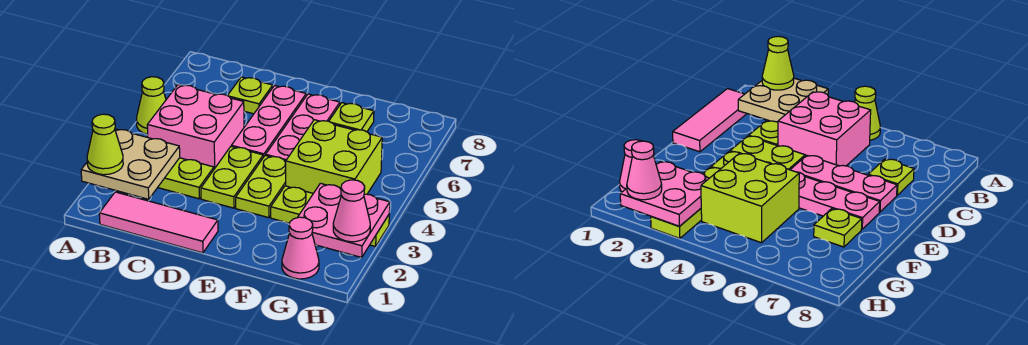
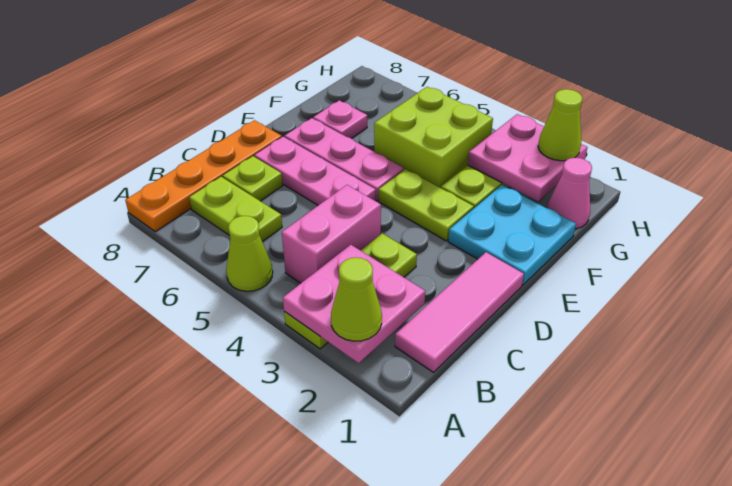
tan 2x2 plate [81,129,180,199] -> pink 2x2 plate [283,245,425,363]
none -> orange 1x4 plate [125,120,282,232]
pink 2x2 brick [147,85,244,169] -> pink 1x2 brick [282,185,381,283]
lime 1x2 plate [201,147,263,208] -> lime 1x2 plate moved to [189,177,282,242]
none -> cyan 2x2 plate [448,185,576,285]
lime 1x1 plate [329,103,374,132] -> pink 1x1 plate [313,100,367,139]
pink 1x1 cone [333,180,370,242] -> lime 1x1 cone [538,89,583,161]

